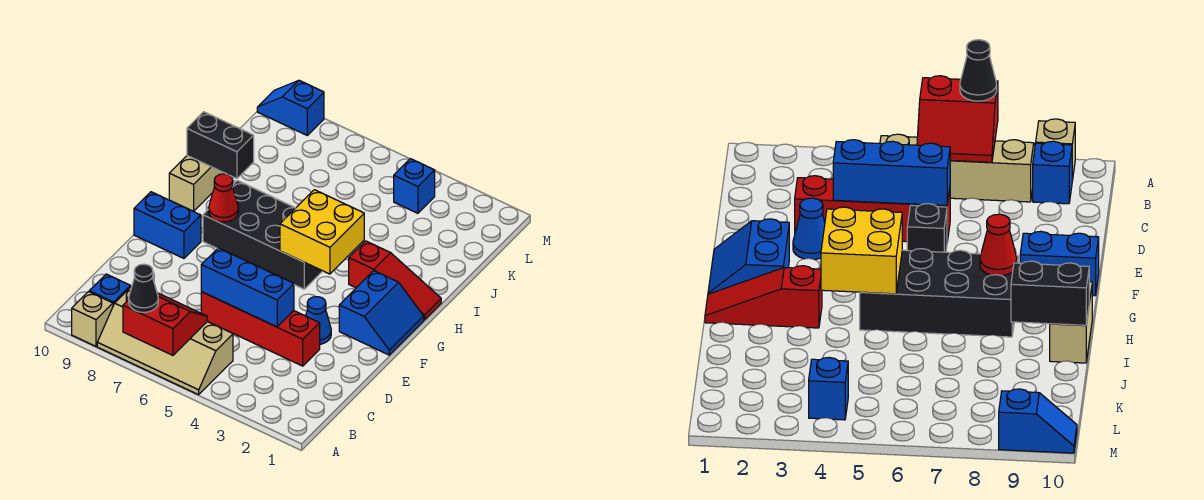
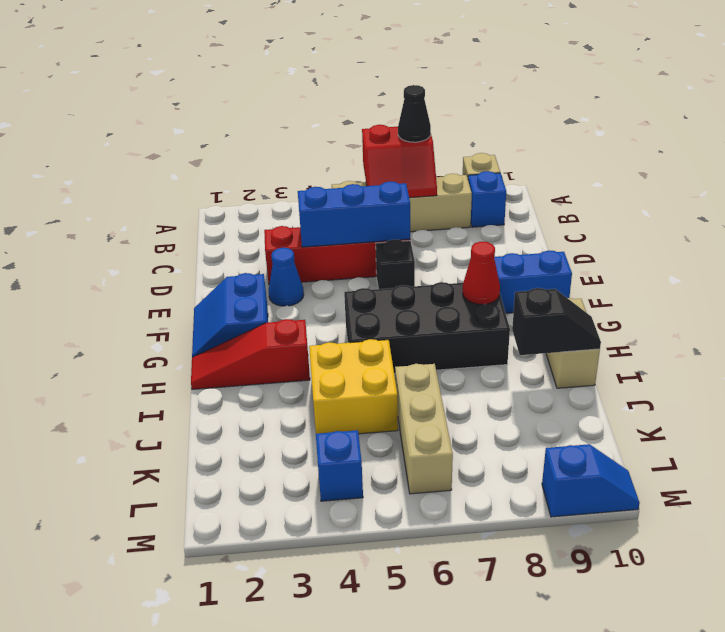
yellow 2x2 brick [280,190,364,274] -> yellow 2x2 brick moved to [309,339,398,434]
black 1x2 brick [187,112,254,179] -> black 1x2 slope [512,288,601,355]
none -> tan 1x3 brick [395,364,453,494]

